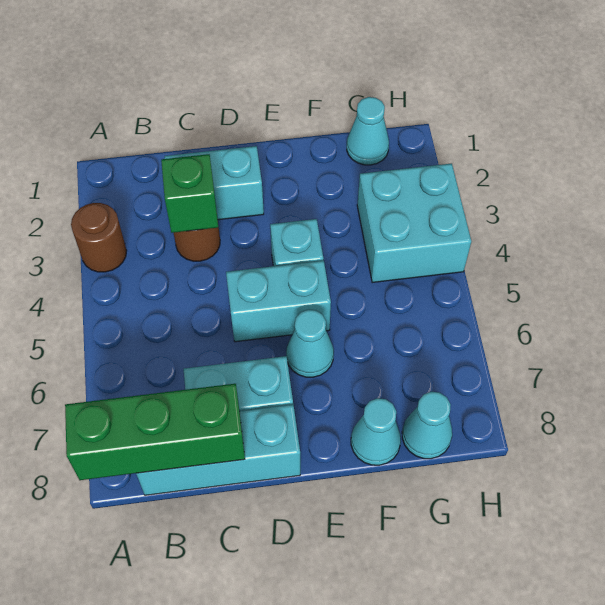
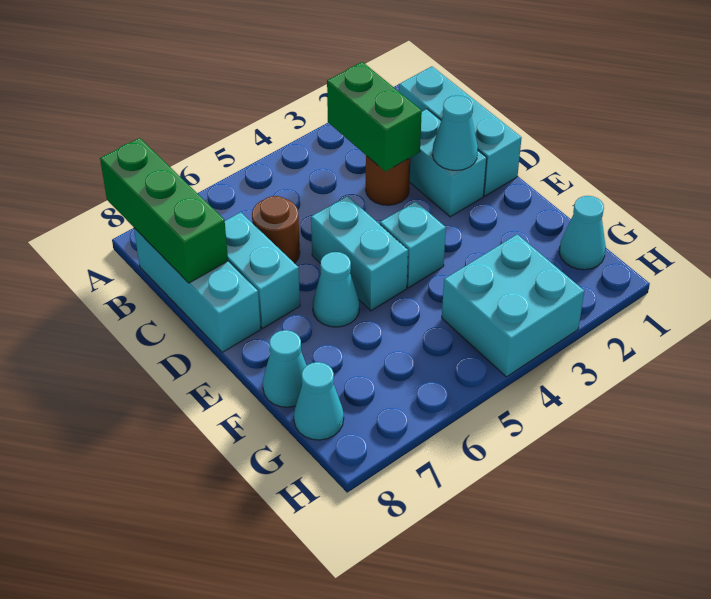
brown 1x1 round brick [71,203,127,272] -> brown 1x1 round brick moved to [252,196,300,263]
none -> cyan 1x3 brick [399,66,522,196]
green 1x1 brick [161,154,218,233] -> green 1x2 brick [327,62,422,171]
none -> cyan 1x1 cone [432,95,478,170]

